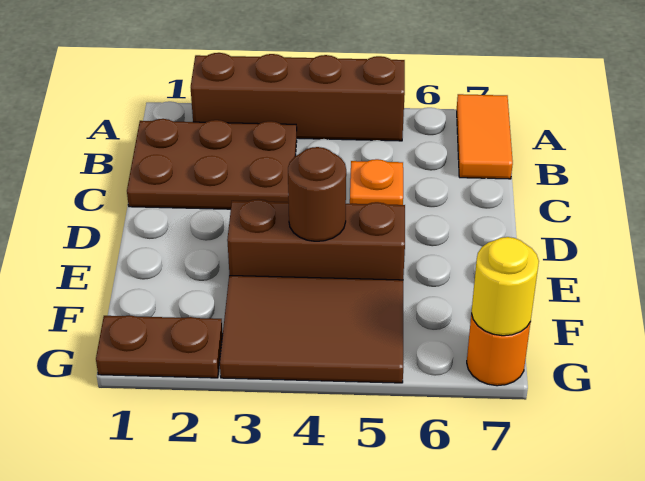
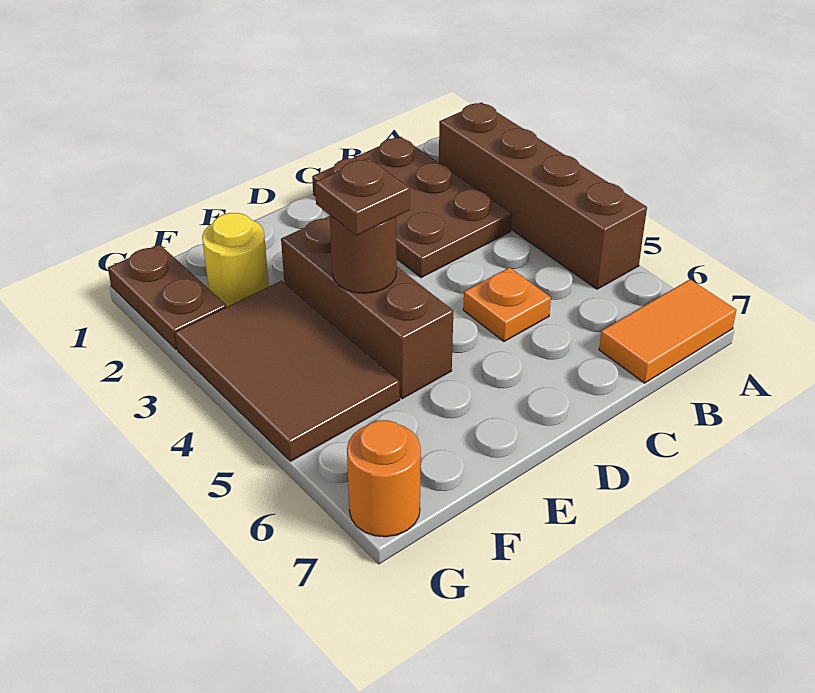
none -> brown 1x1 plate [315,158,410,235]
yellow 1x1 round brick [471,237,539,336] -> yellow 1x1 round brick moved to [202,213,269,307]

